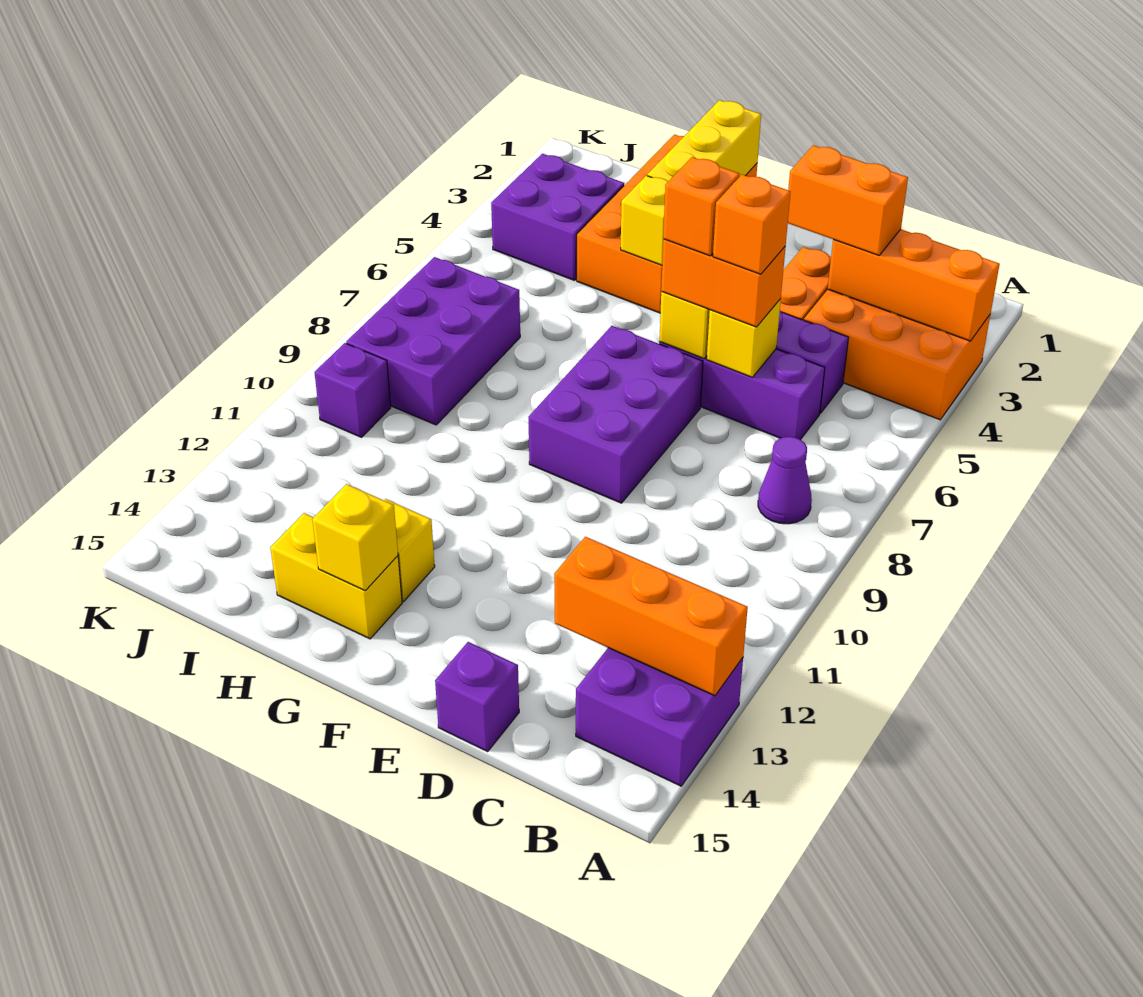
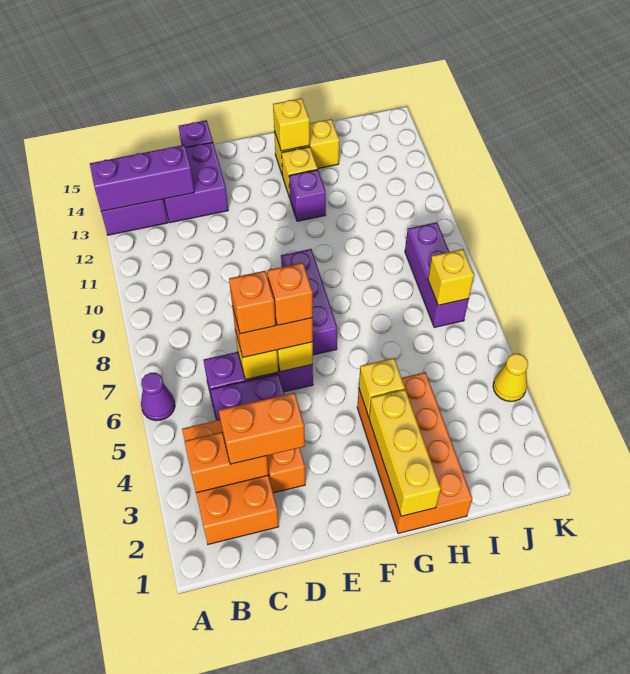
orange 2x3 brick [804,290,990,420] -> orange 2x3 brick turned to [182,420,279,544]
orange 1x3 brick [828,229,1000,341] -> orange 1x2 brick [184,432,268,493]
orange 1x3 brick [554,537,748,696] -> purple 1x3 brick [90,145,194,212]
purple 1x1 cone [758,437,812,524] -> purple 1x1 cone moved to [141,373,175,421]
purple 2x3 brick [528,326,703,503] -> purple 1x3 brick [281,249,338,355]
purple 2x2 brick [491,154,624,280] -> purple 2x2 brick moved to [164,142,228,223]
purple 2x3 brick [346,257,520,425] -> purple 1x3 brick [405,222,469,327]
none -> yellow 1x1 brick [428,249,474,305]
purple 1x1 brick [315,343,391,437] -> purple 1x1 brick moved to [289,170,326,221]
none -> yellow 1x1 cone [493,354,528,402]

